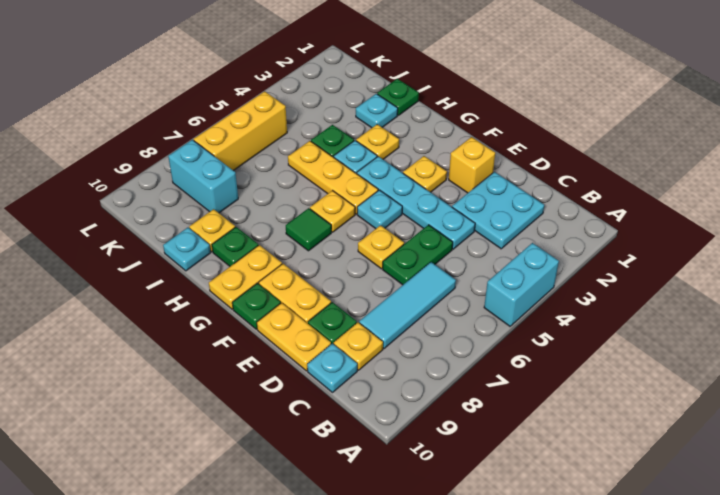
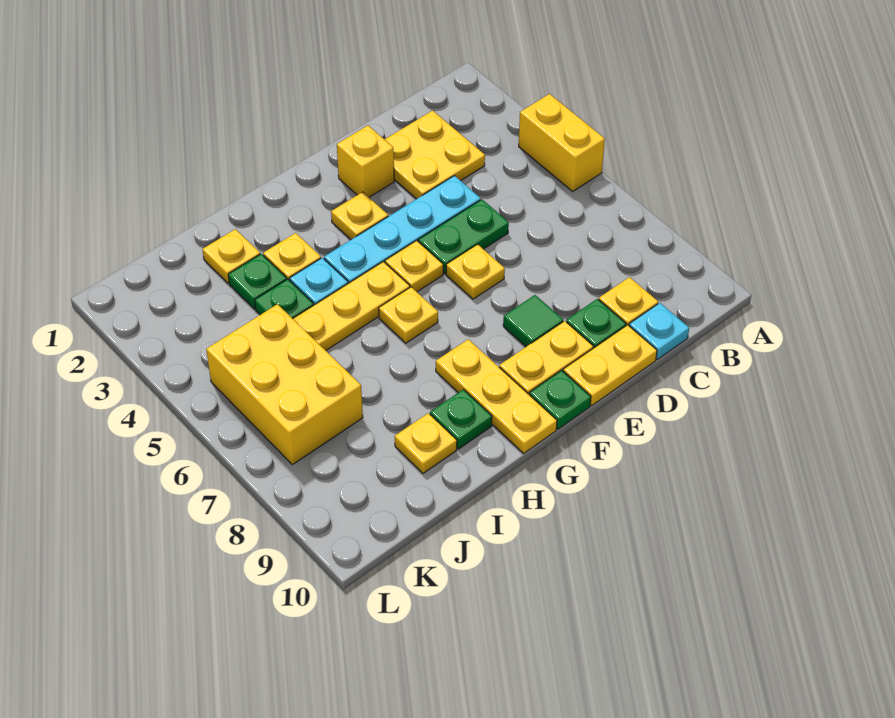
cyan 1x2 brick [484,243,559,326] -> yellow 1x2 brick [519,94,605,191]
cyan 2x2 plate [452,172,544,249] -> yellow 2x2 plate [384,111,485,199]
cyan 1x3 tile [359,262,456,349] -> none
green 1x2 plate [383,225,453,285] -> green 1x2 plate turned to [418,200,509,274]
cyan 1x1 plate [357,190,402,229] -> yellow 1x1 plate [385,241,443,292]
green 1x1 tile [286,208,331,251] -> green 1x1 tile moved to [503,295,563,347]
yellow 1x2 plate [209,245,282,309] -> yellow 1x3 plate [436,339,557,453]
green 1x1 plate [377,79,419,115] -> green 1x1 plate moved to [228,254,287,309]
cyan 1x1 plate [356,94,398,128] -> yellow 1x1 plate [202,229,260,283]
cyan 1x1 plate [163,228,211,271] -> none
cyan 1x2 brick [168,140,238,213] -> none
yellow 1x3 brick [194,91,287,171] -> yellow 2x3 brick [206,304,363,464]

